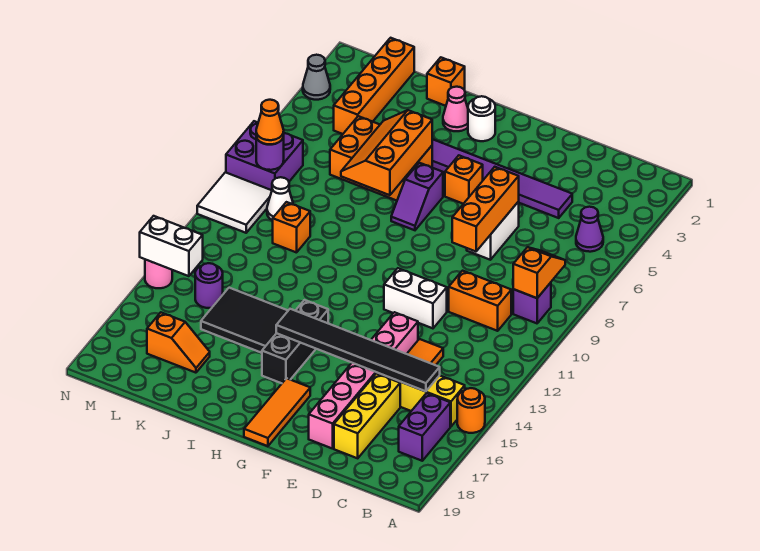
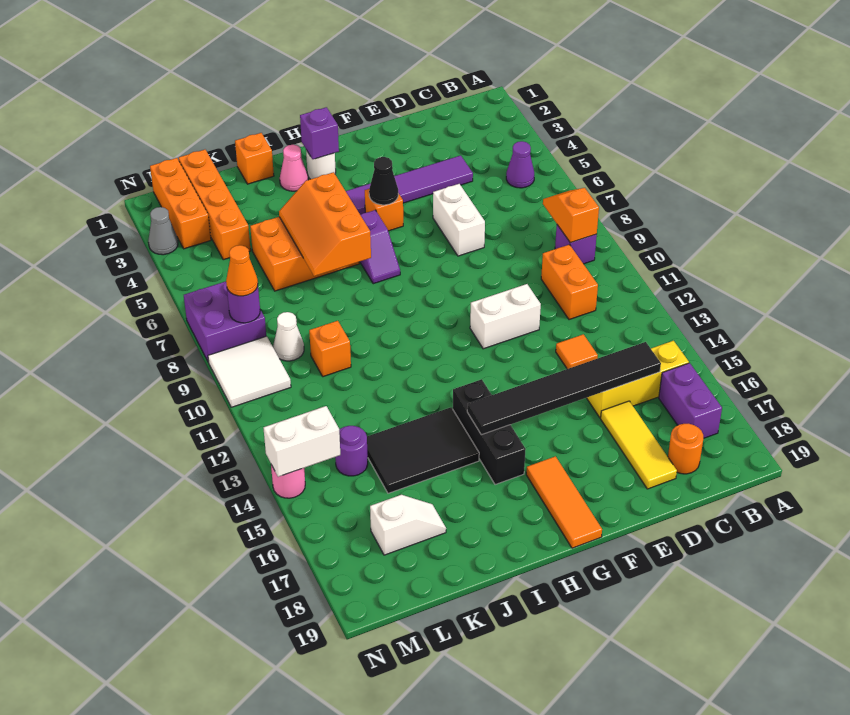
orange 1x1 round brick [457,388,485,433] -> orange 1x1 round brick moved to [668,424,704,474]
orange 1x2 brick [449,271,511,331] -> orange 1x2 brick turned to [541,245,598,320]
yellow 1x3 brick [334,374,400,458] -> yellow 1x3 tile [601,401,677,489]
orange 1x3 brick [452,167,519,251] -> orange 1x3 brick moved to [150,158,211,249]
pink 1x6 brick [309,312,418,449] -> none
none -> black 1x1 cone [369,157,398,205]
none -> purple 1x1 brick [300,107,339,159]
orange 1x2 slope [147,313,210,373] -> white 1x2 slope [370,495,446,555]

